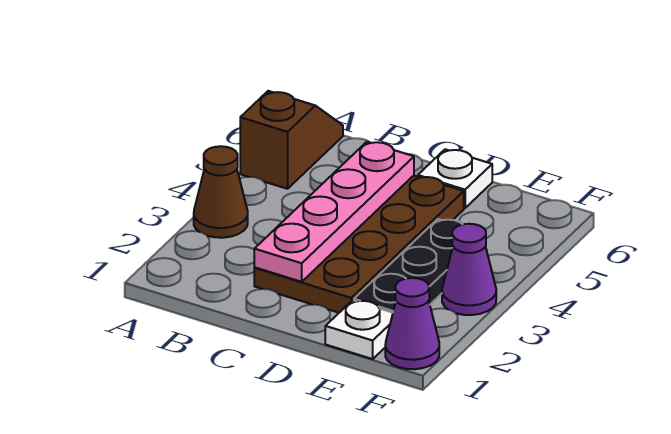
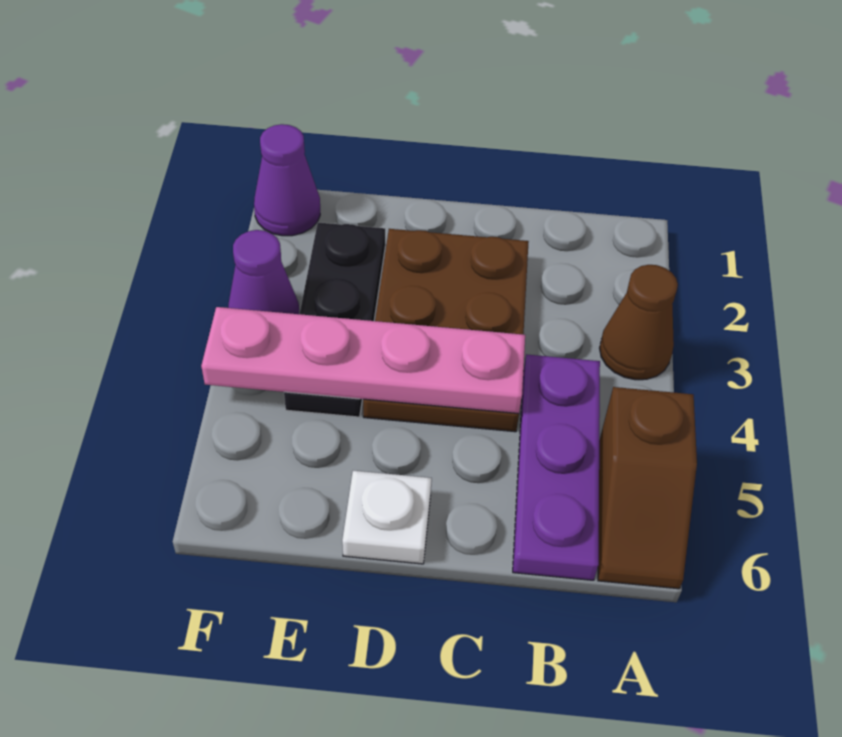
none -> purple 1x3 plate [513,354,600,580]
brown 2x4 plate [254,176,464,313] -> brown 2x3 plate [363,229,529,432]
pink 1x4 plate [254,142,414,282] -> pink 1x4 plate turned to [201,307,525,414]
white 1x1 plate [325,300,393,359] -> none

